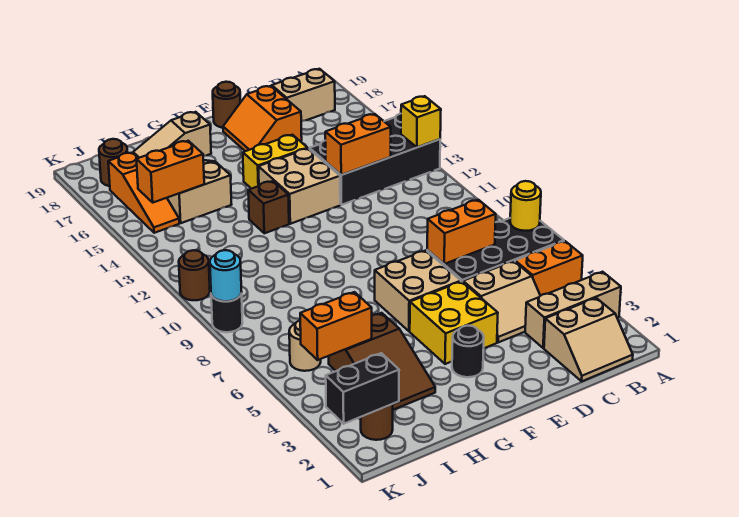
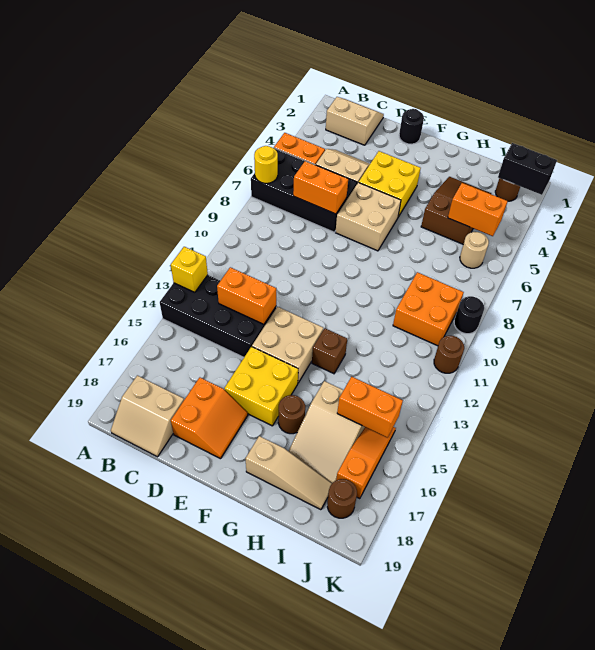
tan 1x3 brick [525,272,621,348] -> none
yellow 1x2 brick [243,135,308,189] -> yellow 2x2 brick [224,347,298,426]
brown 1x1 round brick [213,82,240,128] -> brown 1x1 round brick moved to [278,395,305,434]
black 1x1 round brick [452,326,484,377] -> black 1x1 round brick moved to [399,109,424,144]
none -> orange 2x2 brick [393,272,464,346]
cyan 1x1 round brick [210,250,242,301] -> none

